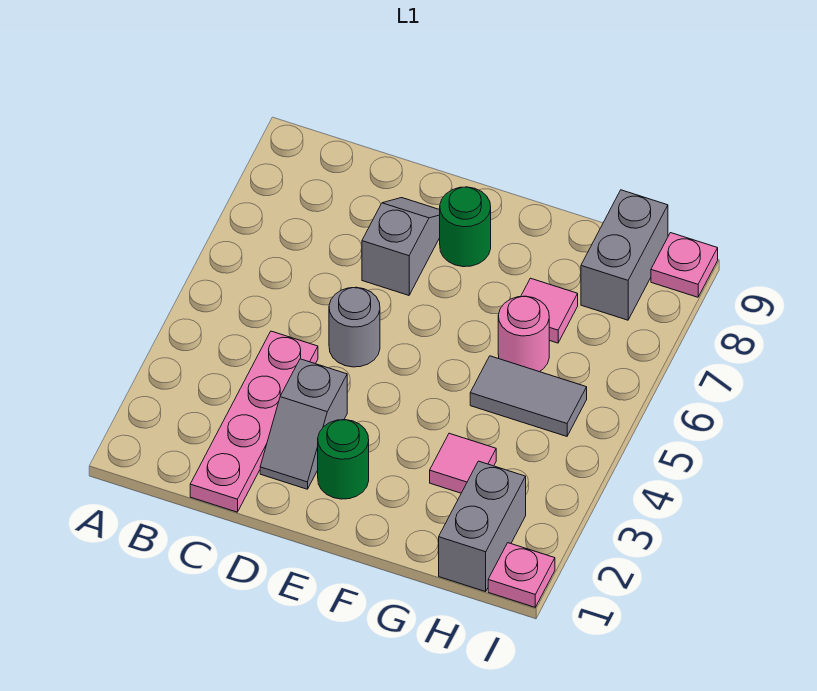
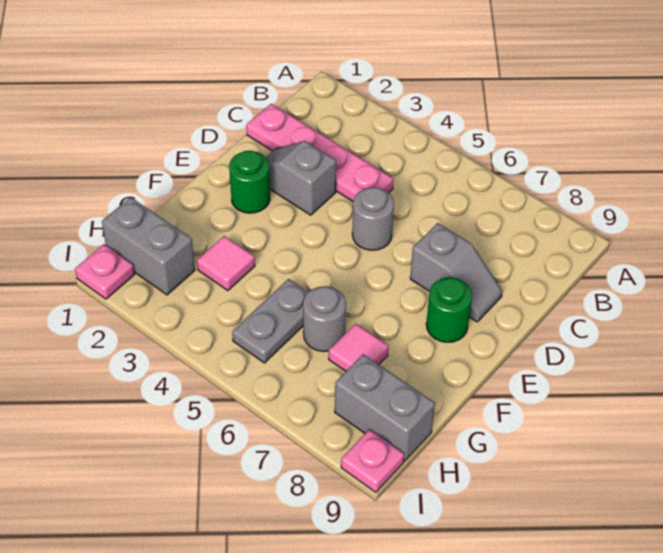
grey 1x2 tile [470,356,587,436] -> grey 1x2 plate [232,279,308,363]
pink 1x1 round brick [498,296,549,372] -> grey 1x1 round brick [303,286,346,352]

